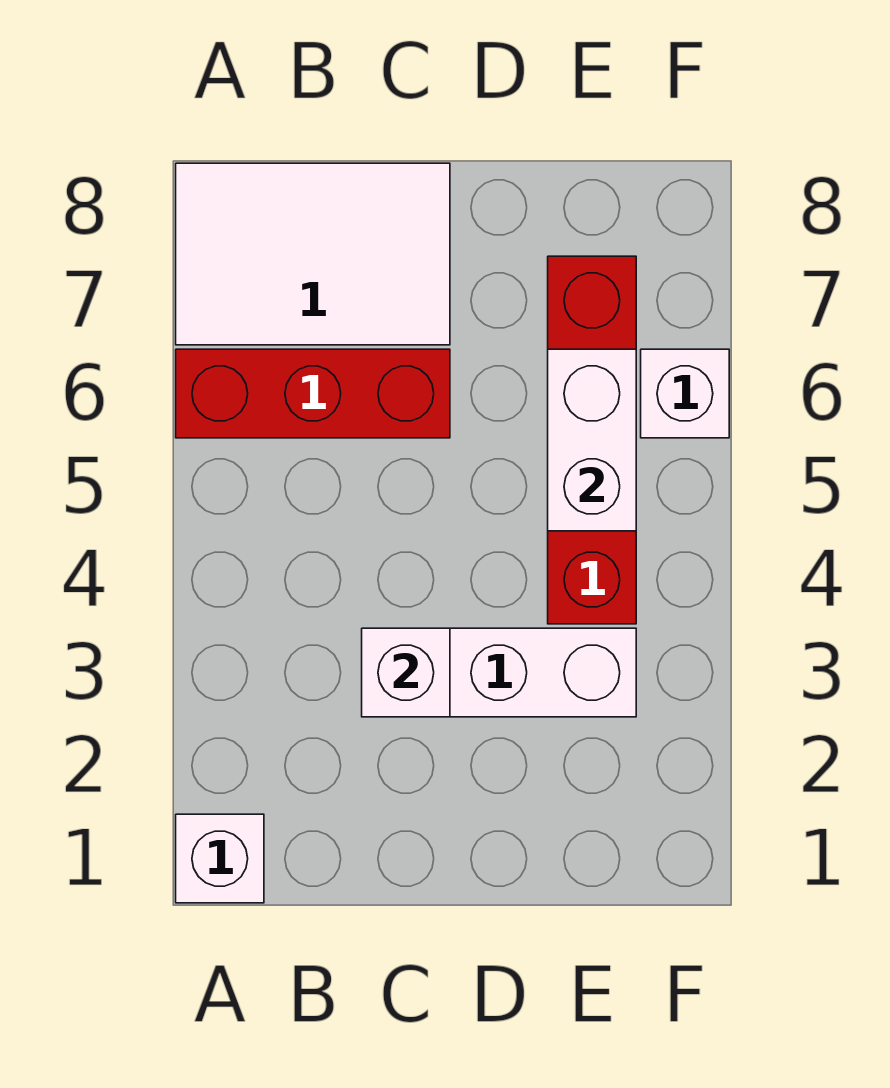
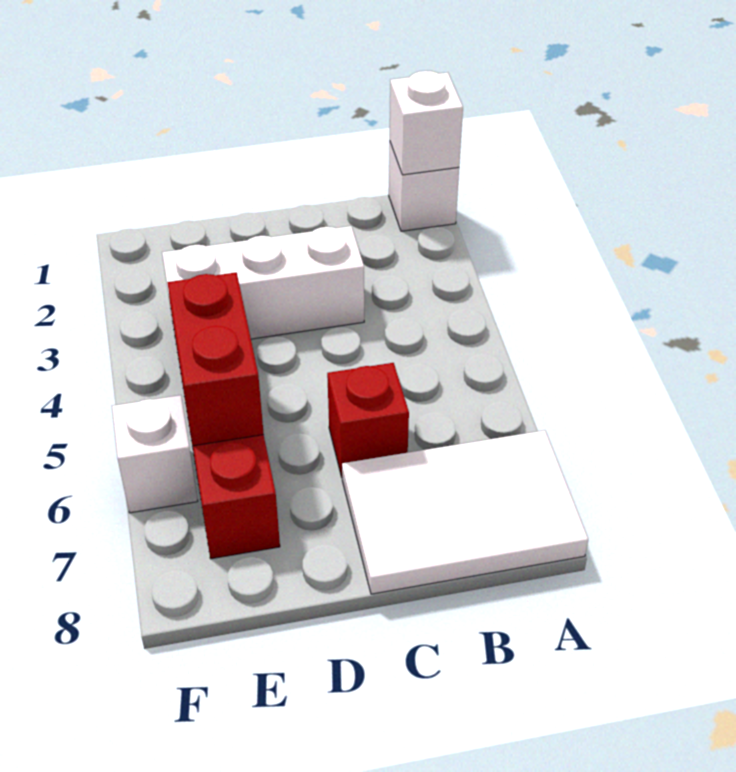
red 1x3 brick [176,349,450,438] -> red 1x1 brick [327,363,409,477]
white 1x1 brick [362,628,450,717] -> white 1x1 brick moved to [390,71,463,175]
white 1x2 brick [548,349,636,531] -> red 1x2 brick [167,273,264,446]

